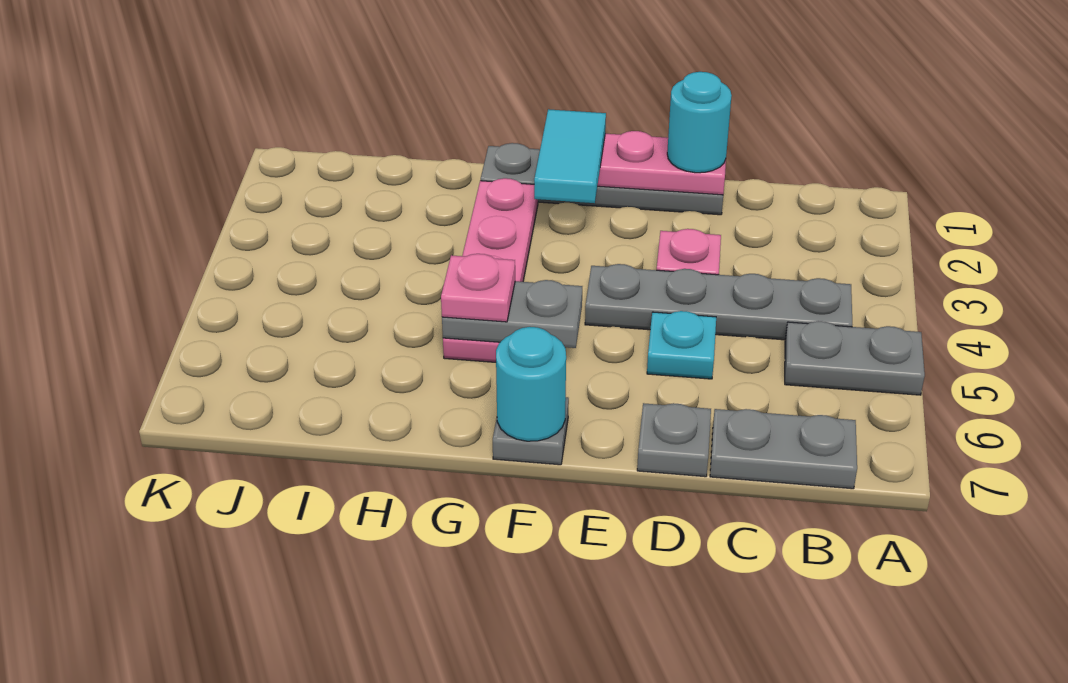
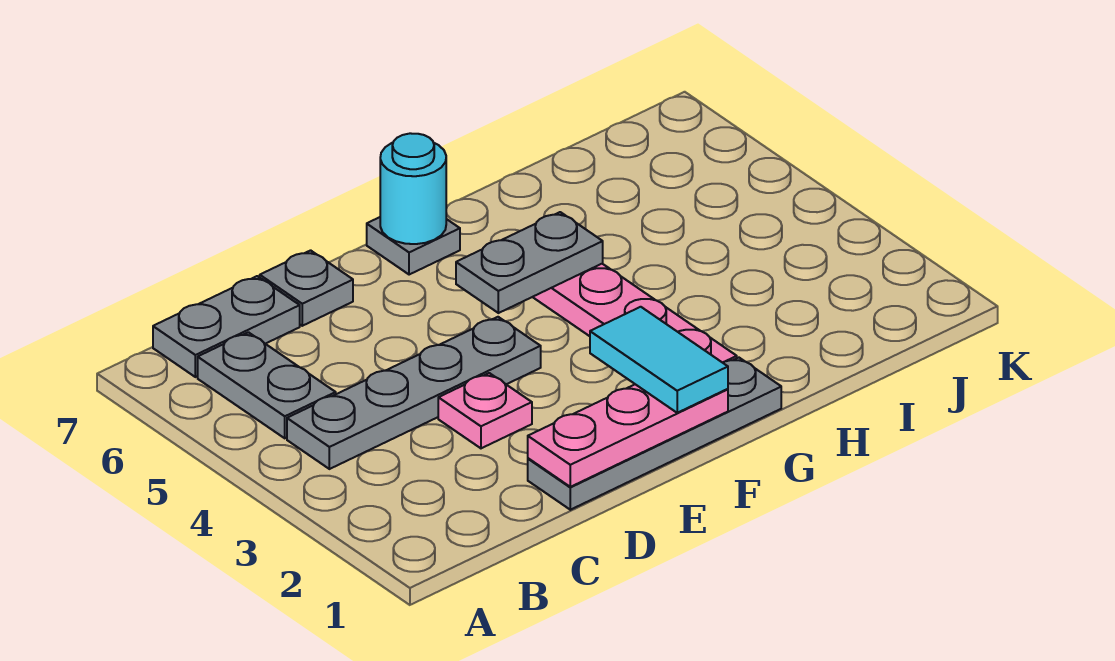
grey 1x2 plate [785,321,925,395] -> grey 1x2 plate turned to [198,332,336,438]
cyan 1x1 round brick [667,72,732,173] -> none
cyan 1x1 plate [647,311,716,379] -> none
pink 1x1 plate [441,254,515,322] -> none

